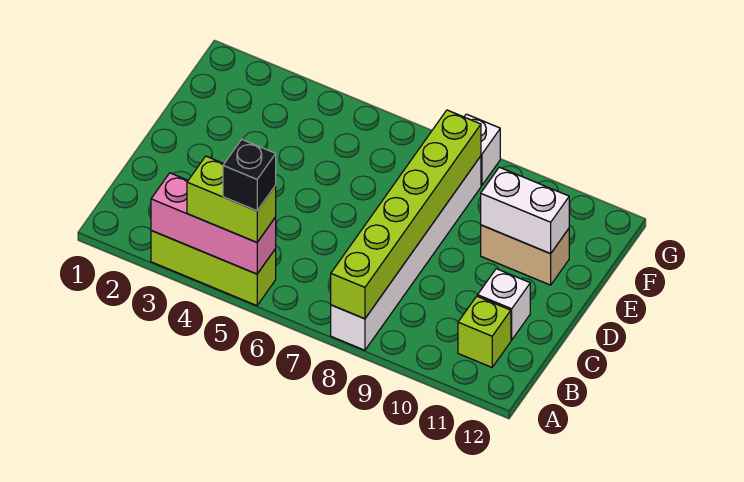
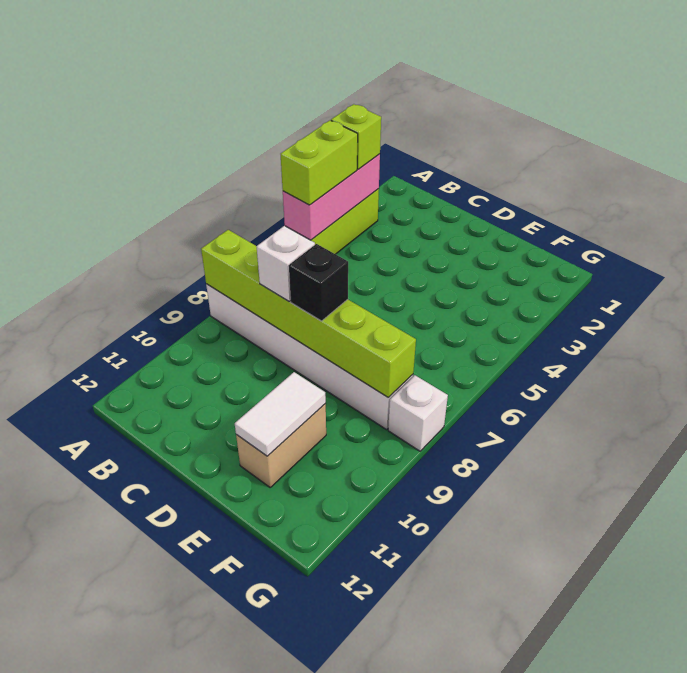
black 1x1 brick [223,139,276,211] -> black 1x1 brick moved to [289,244,348,321]
lime 1x1 brick [458,296,511,367] -> lime 1x1 brick moved to [331,104,381,169]
white 1x1 brick [478,269,530,340] -> white 1x1 brick moved to [257,226,315,301]
white 1x2 brick [481,167,569,254] -> white 1x2 tile [235,372,326,456]

